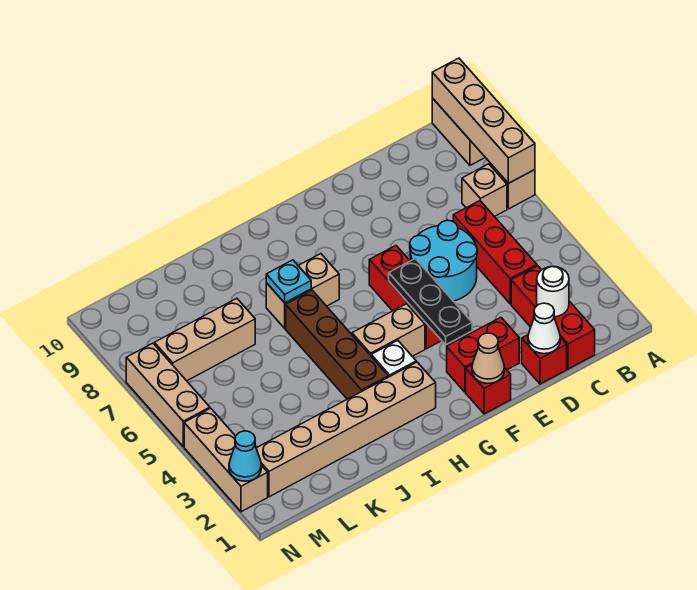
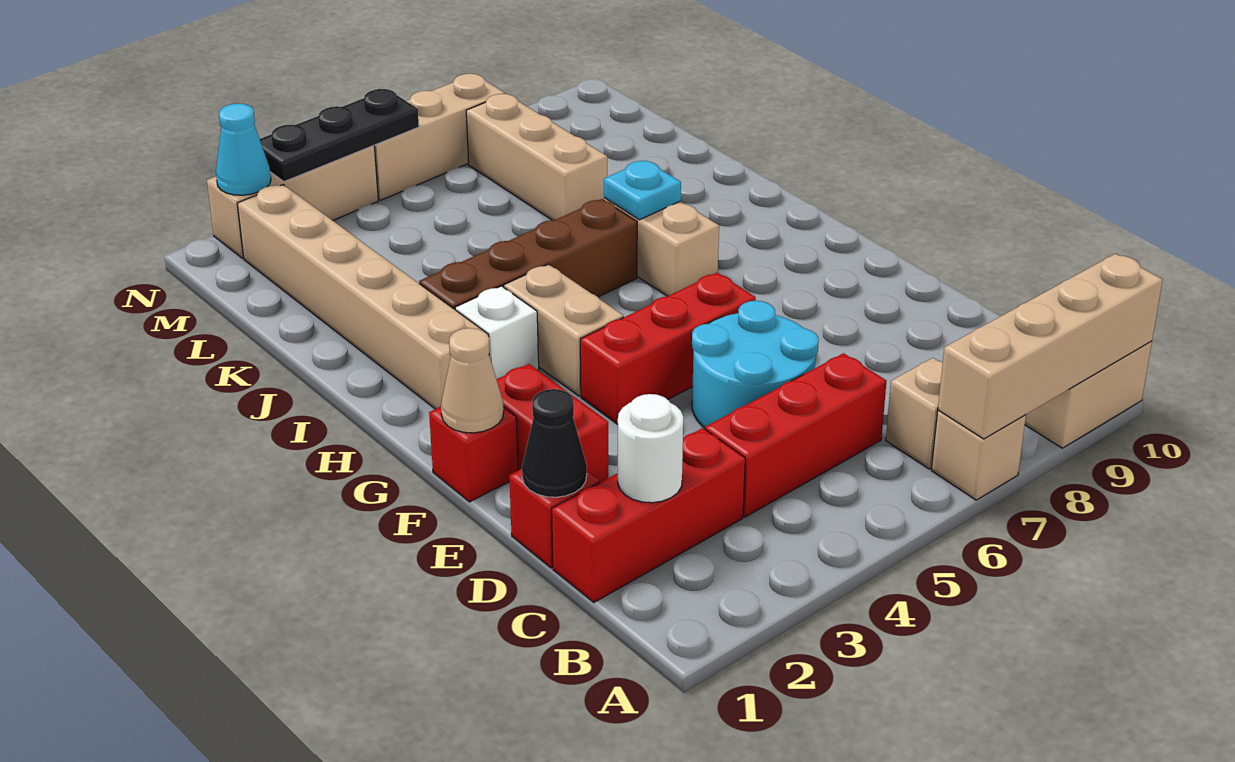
white 1x1 cone [528,303,560,354] -> black 1x1 cone [522,389,587,497]
black 1x3 plate [389,259,472,345] -> black 1x3 plate moved to [260,89,419,182]

